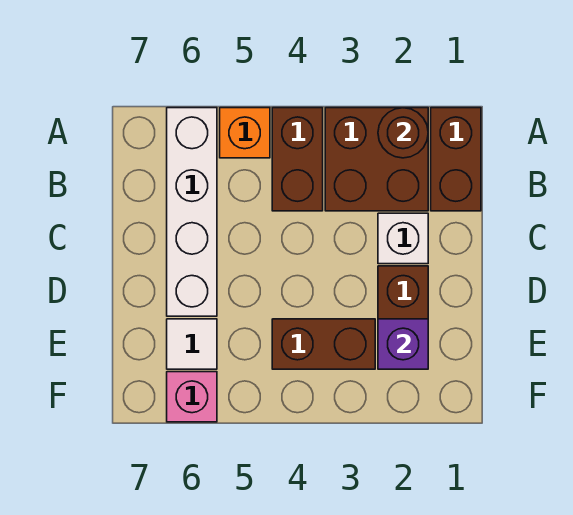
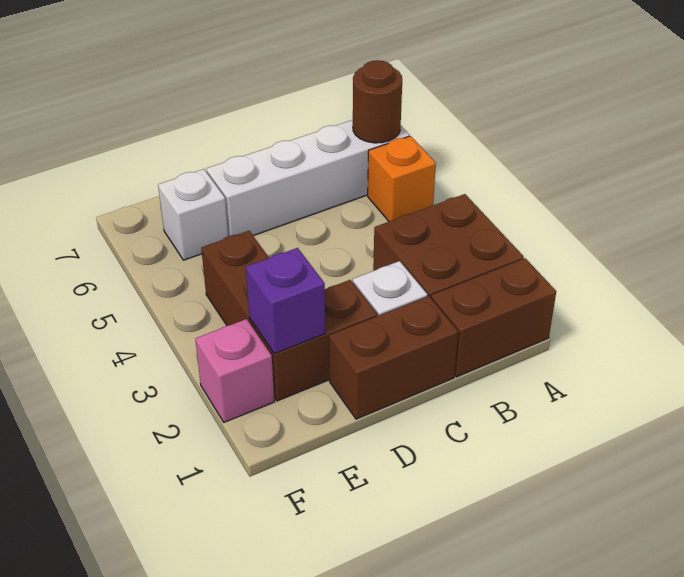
brown 1x1 round brick [378,108,428,158] -> brown 1x1 round brick moved to [353,60,402,143]
brown 1x2 brick [272,108,323,211] -> brown 1x2 brick moved to [329,296,458,419]
white 1x1 tile [167,319,217,369] -> white 1x1 brick [158,169,228,260]
pink 1x1 brick [167,372,217,422] -> pink 1x1 brick moved to [195,319,274,422]

